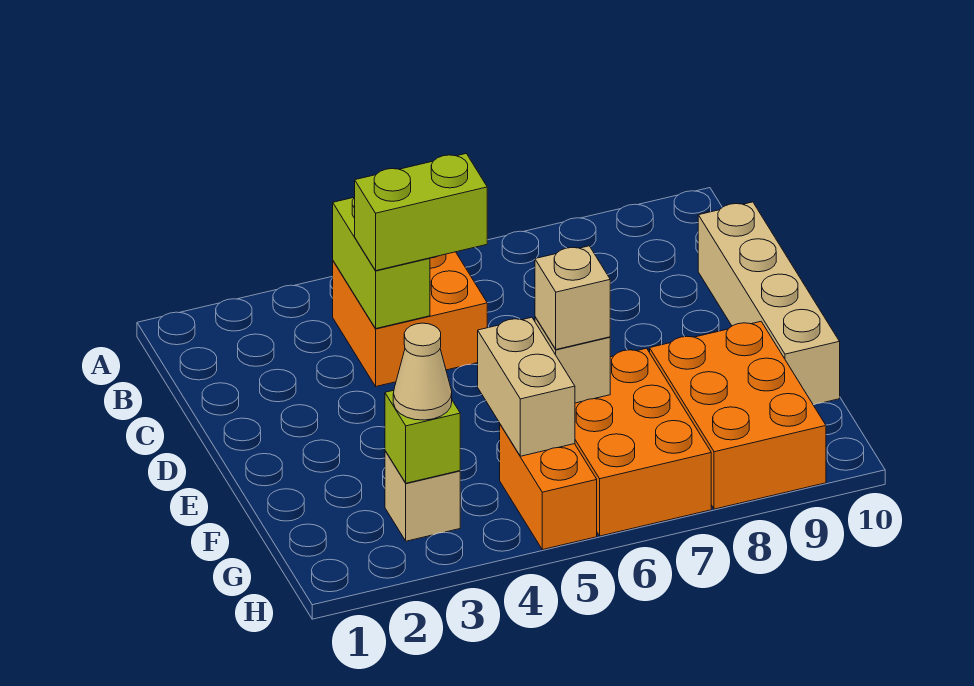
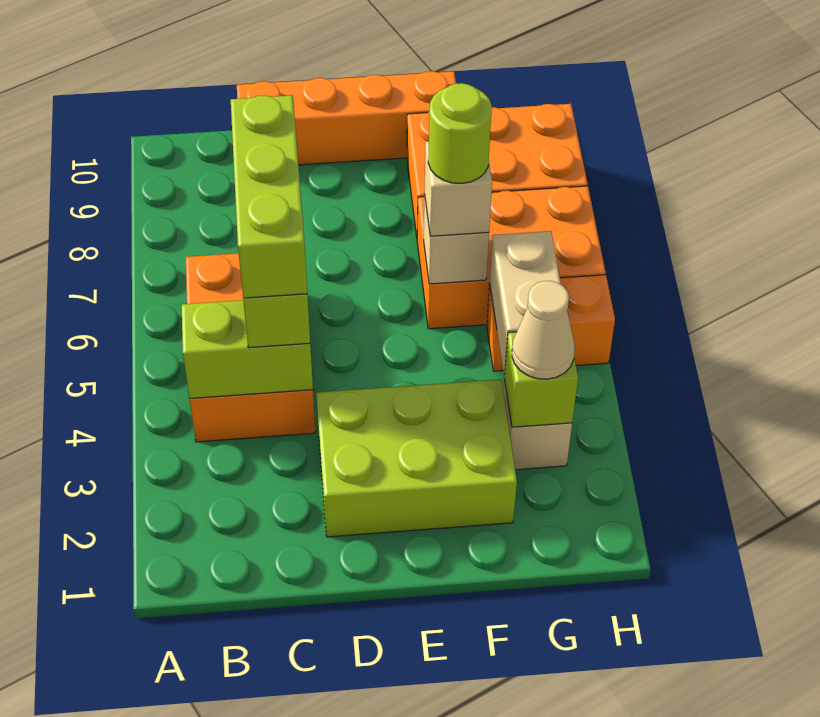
orange 2x2 brick [333,252,487,386] -> orange 2x3 brick [186,253,316,442]
none -> lime 1x3 brick [231,95,307,298]
tan 1x4 brick [698,202,840,405] -> orange 1x4 brick [237,71,456,165]
none -> lime 2x3 brick [316,379,517,537]
tan 1x2 brick [478,317,575,456] -> tan 1x2 brick turned to [490,231,561,376]
none -> lime 1x1 round brick [428,83,492,184]

